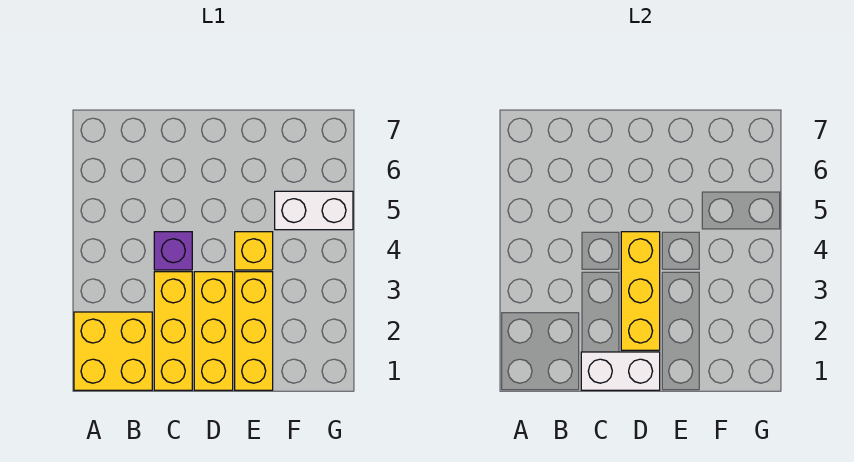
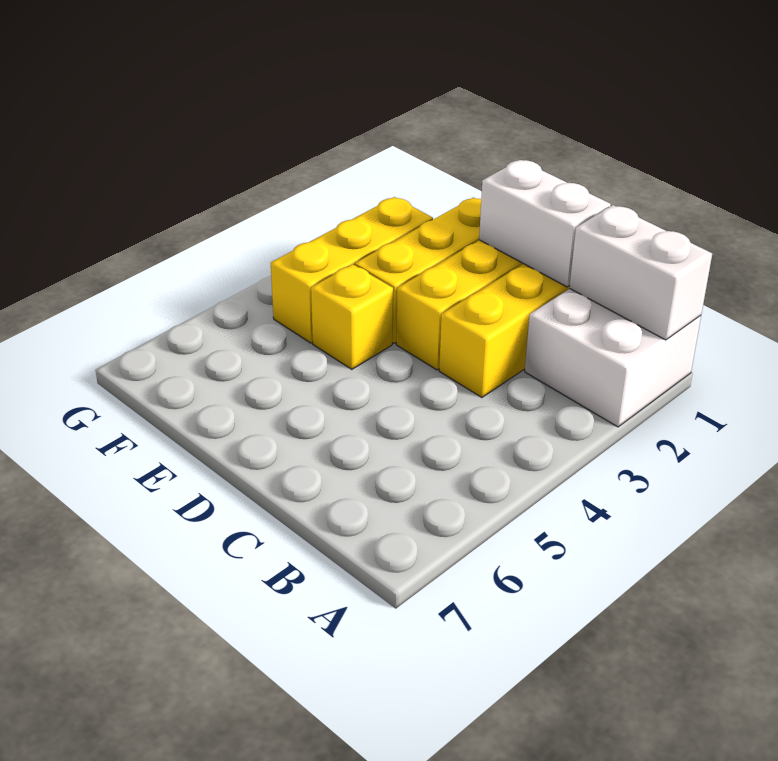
yellow 2x2 brick [74,312,152,390] -> white 2x2 brick [525,289,701,427]
purple 1x1 brick [154,232,192,270] -> none
yellow 1x3 brick [621,232,660,350] -> yellow 1x3 brick moved to [271,197,433,343]
white 1x2 brick [275,191,353,230] -> white 1x2 brick moved to [569,205,712,340]

